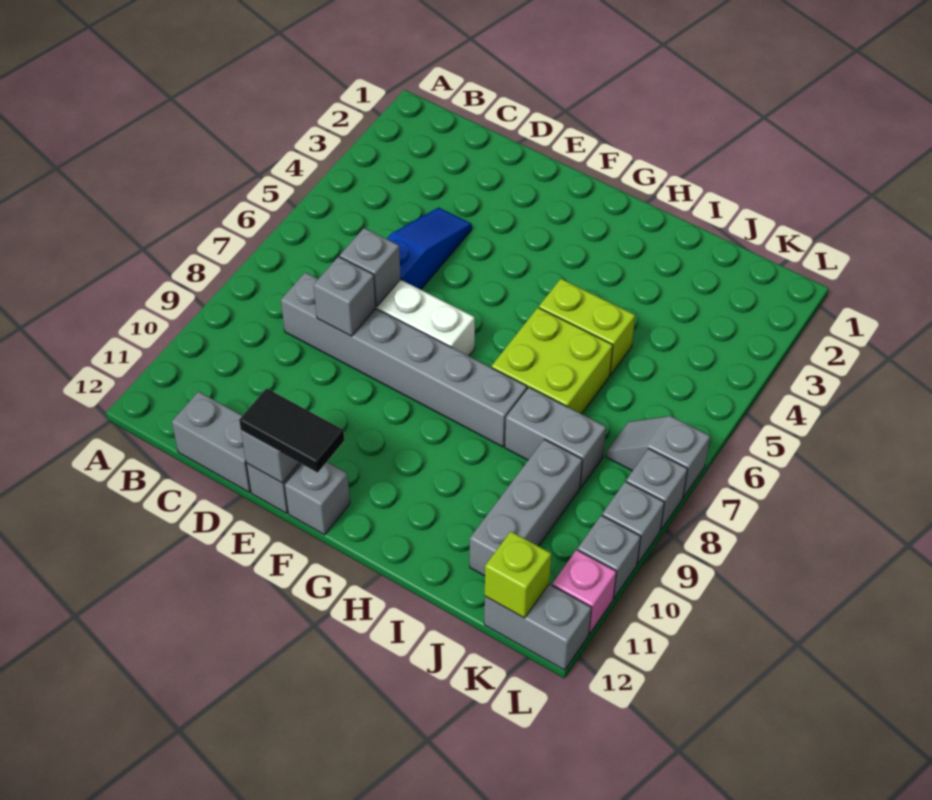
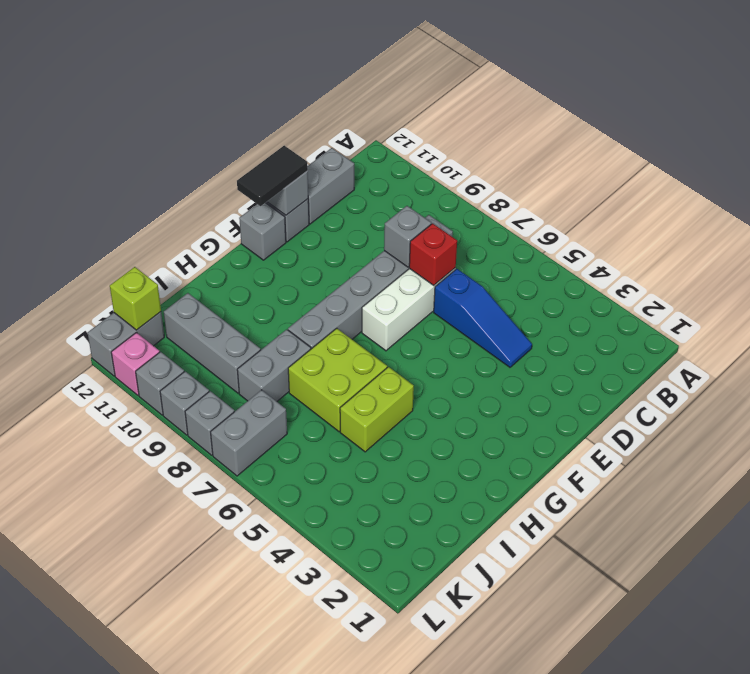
grey 1x1 brick [340,228,401,307] -> red 1x1 brick [409,223,457,286]
grey 1x2 slope [606,416,710,497] -> grey 1x2 brick [211,390,287,476]

